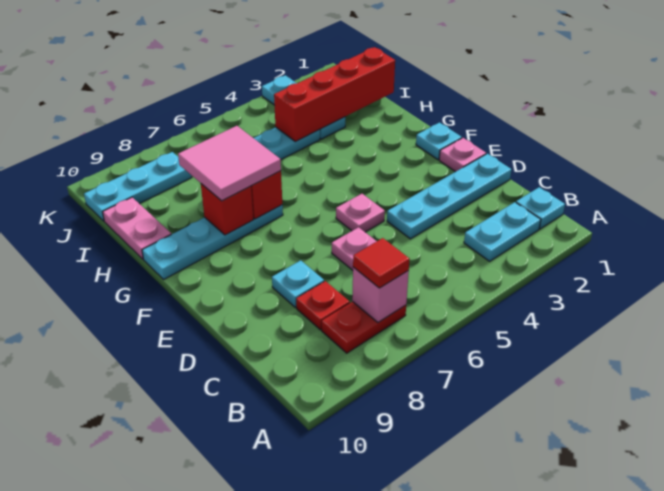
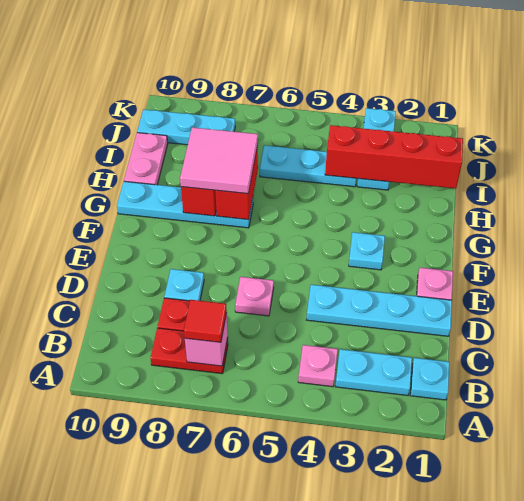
pink 1x1 plate [336,194,385,232] -> pink 1x1 plate moved to [298,345,338,387]
cyan 1x1 plate [416,122,462,160] -> cyan 1x1 plate moved to [349,232,385,270]

